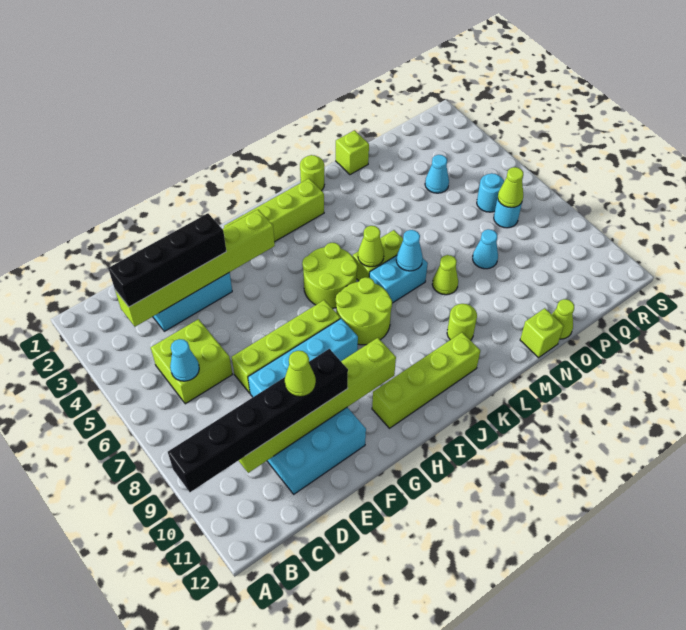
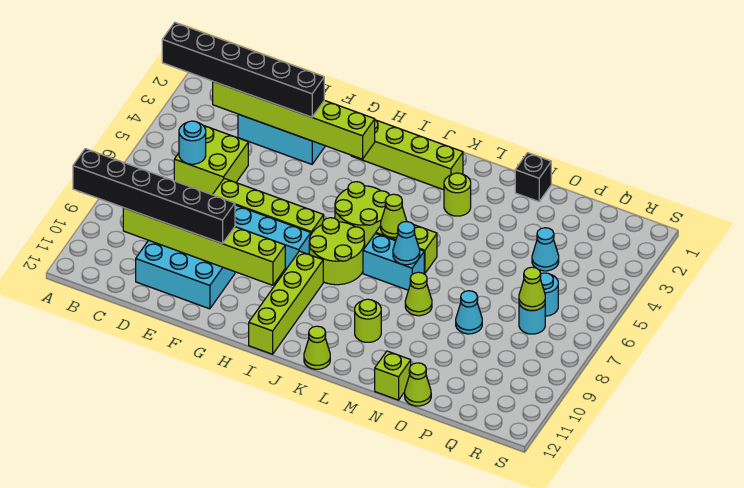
black 1x4 brick [108,213,226,307] -> black 1x6 brick [162,22,324,117]
cyan 1x1 cone [170,339,199,381] -> cyan 1x1 round brick [179,121,206,164]
lime 1x1 cone [285,351,316,397] -> lime 1x1 cone moved to [304,326,330,369]
lime 1x4 brick [372,332,480,428] -> lime 1x4 brick turned to [249,251,323,354]
lime 1x1 round brick [300,155,324,191] -> lime 1x1 round brick moved to [444,173,471,216]
lime 1x1 brick [336,130,369,175] -> black 1x1 brick [515,153,551,202]

